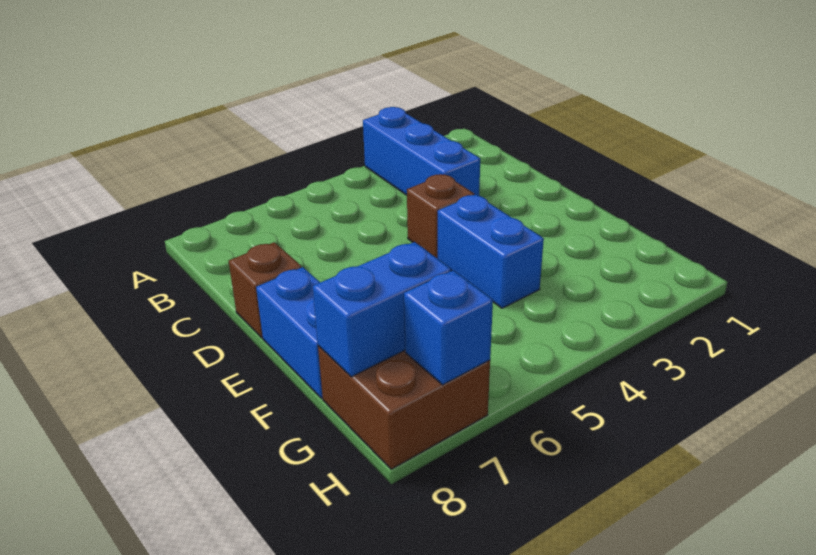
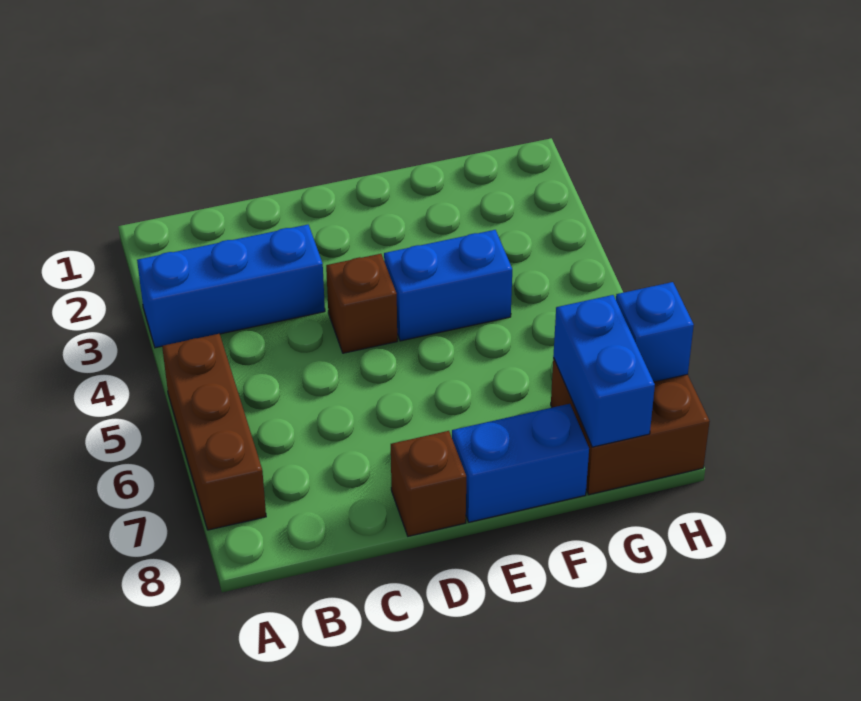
none -> brown 1x3 brick [162,334,266,530]

